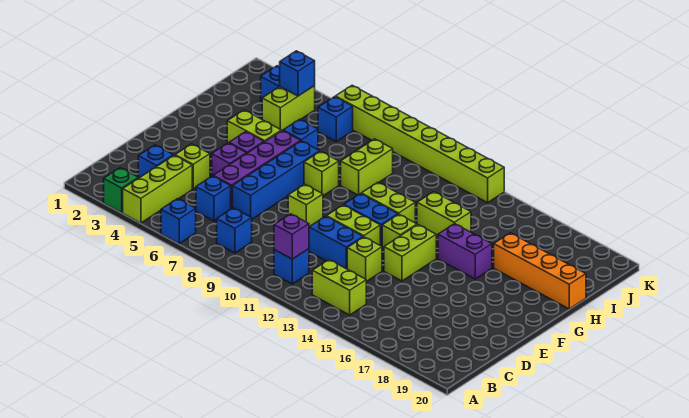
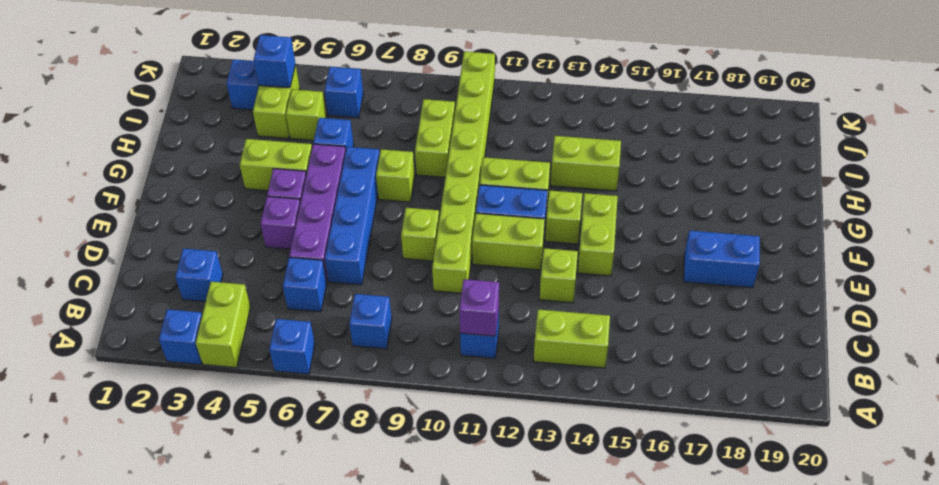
green 1x1 brick [104,168,138,213] -> blue 1x1 brick [159,309,202,364]
lime 1x3 brick [123,155,192,223] -> lime 1x2 brick [196,282,251,368]
lime 1x1 brick [175,144,210,189] -> lime 1x1 brick moved to [286,89,326,140]
blue 1x2 brick [309,216,363,269] -> blue 1x2 brick moved to [684,231,760,288]
purple 1x2 brick [438,224,492,279] -> none
orange 1x4 brick [494,233,586,309] -> none
lime 1x8 brick [335,85,504,203] -> lime 1x8 brick turned to [432,52,495,293]

